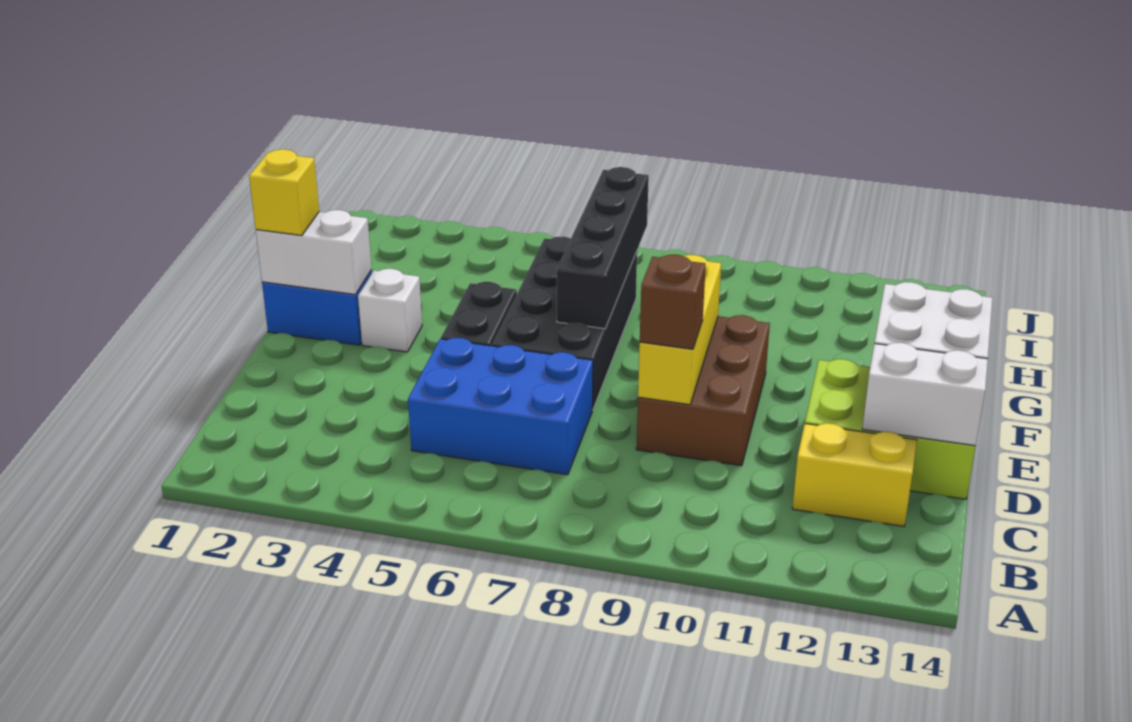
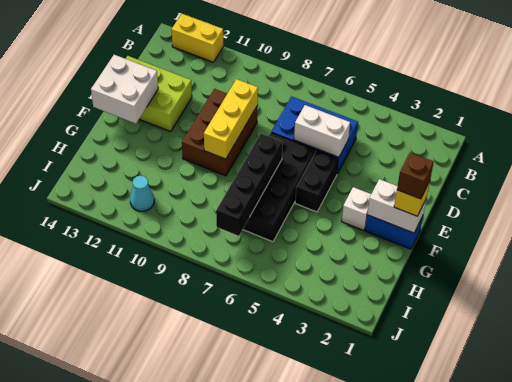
yellow 1x2 brick [792,423,917,526] -> yellow 1x2 brick moved to [171,14,223,62]
brown 1x1 brick [640,255,706,349] -> brown 1x1 brick moved to [397,153,434,199]
white 1x2 brick [862,343,988,446] -> white 1x2 brick moved to [294,105,350,157]
none -> cyan 1x1 cone [130,176,154,211]

